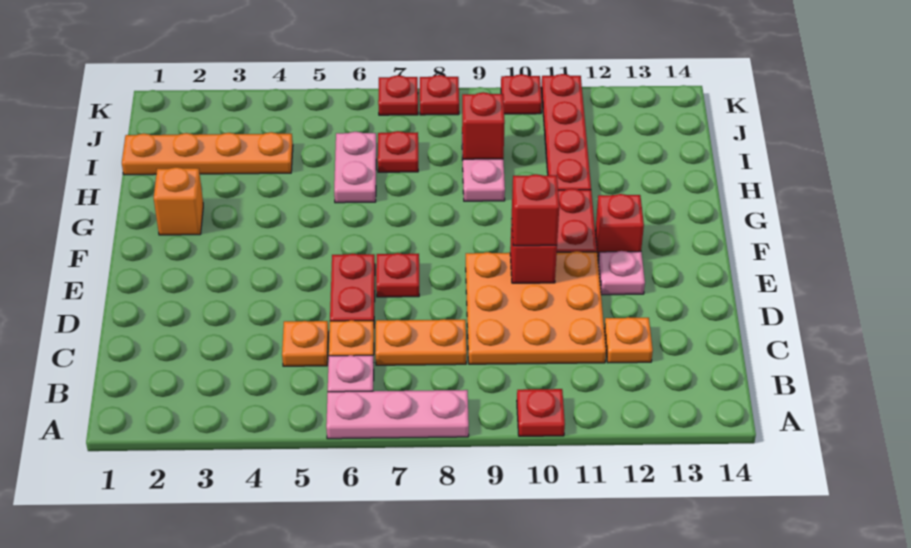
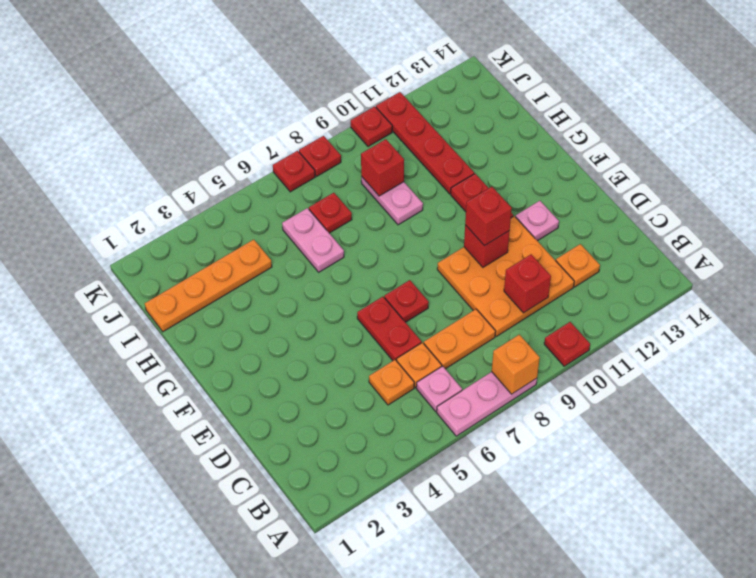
red 1x1 brick [595,194,644,260] -> red 1x1 brick moved to [504,254,551,313]
orange 1x1 brick [154,167,203,235] -> orange 1x1 brick moved to [492,335,540,394]

